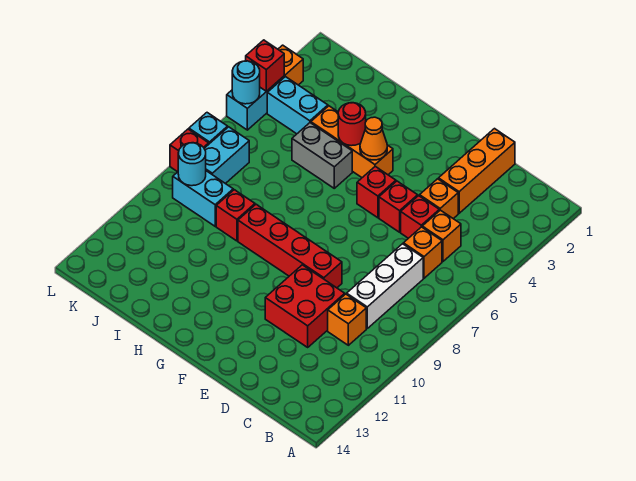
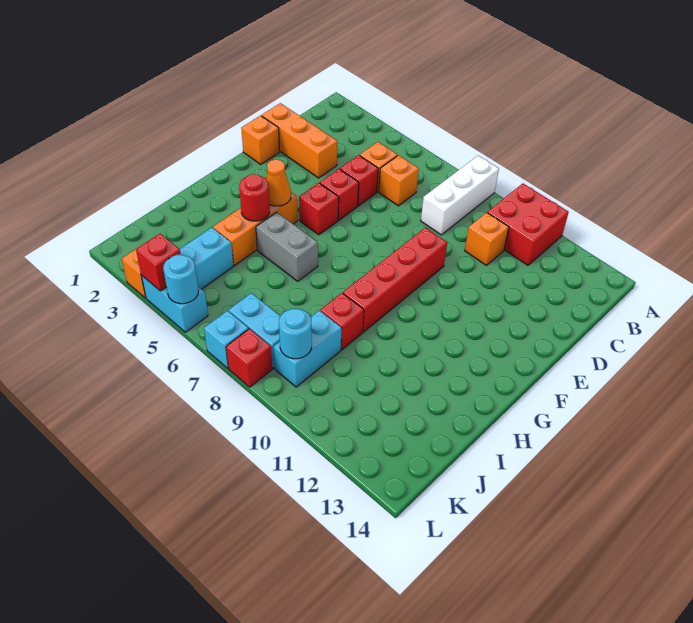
white 1x3 brick [347,244,423,328] -> white 1x3 brick turned to [421,156,499,235]
orange 1x1 brick [420,179,458,219] -> orange 1x1 brick moved to [241,116,280,164]
red 2x2 brick [265,265,345,347] -> red 2x2 brick moved to [487,184,569,265]
grey 1x2 brick [292,123,352,188] -> grey 1x2 brick turned to [256,212,318,281]

